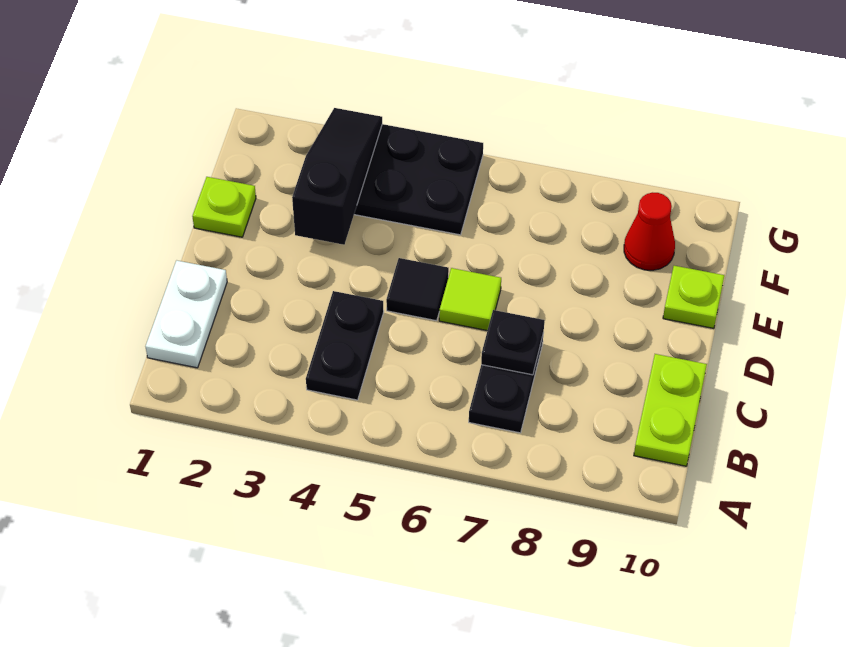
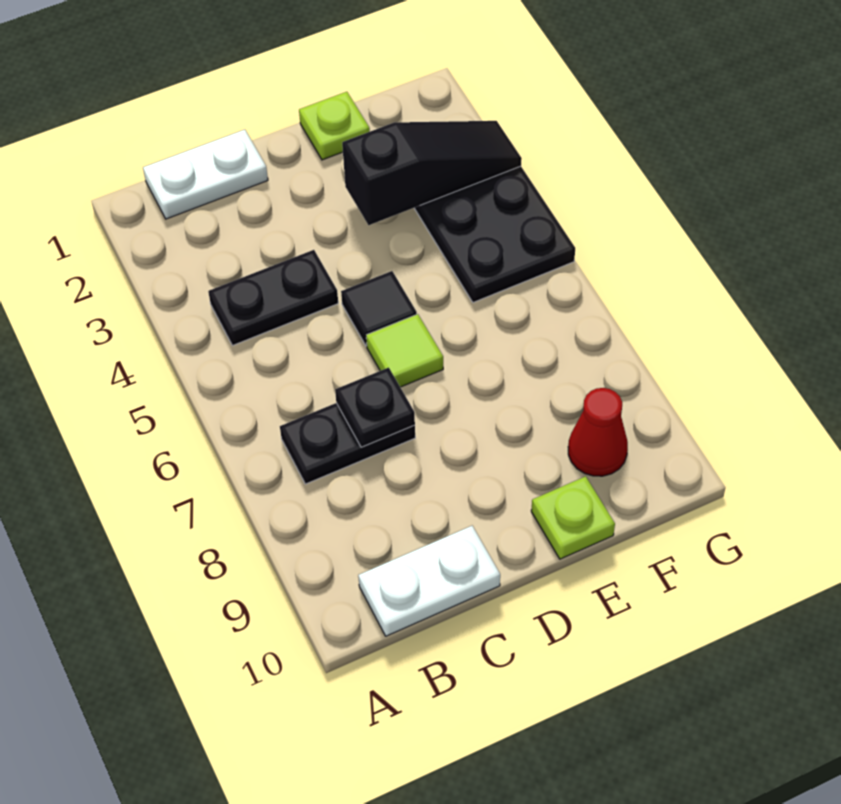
lime 1x2 plate [634,354,707,466] -> white 1x2 plate [358,526,500,636]

